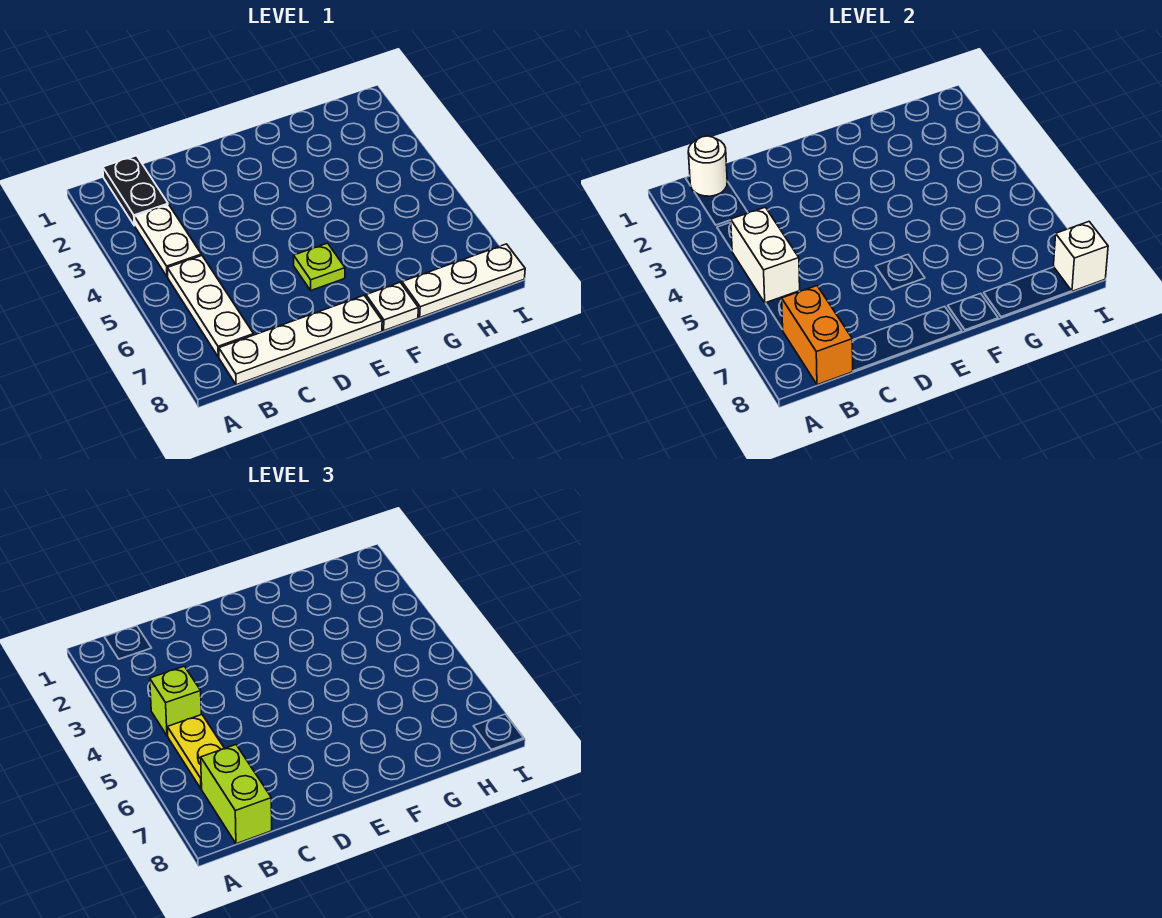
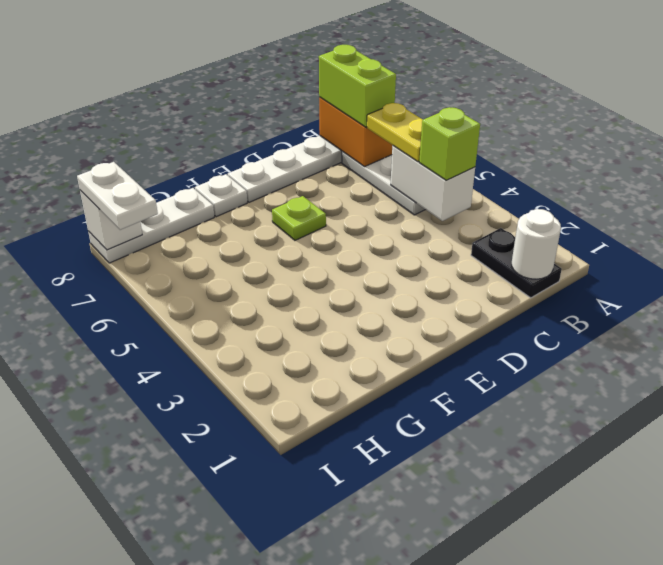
white 1x2 plate [135,205,201,277] -> white 1x2 plate moved to [77,162,158,230]

